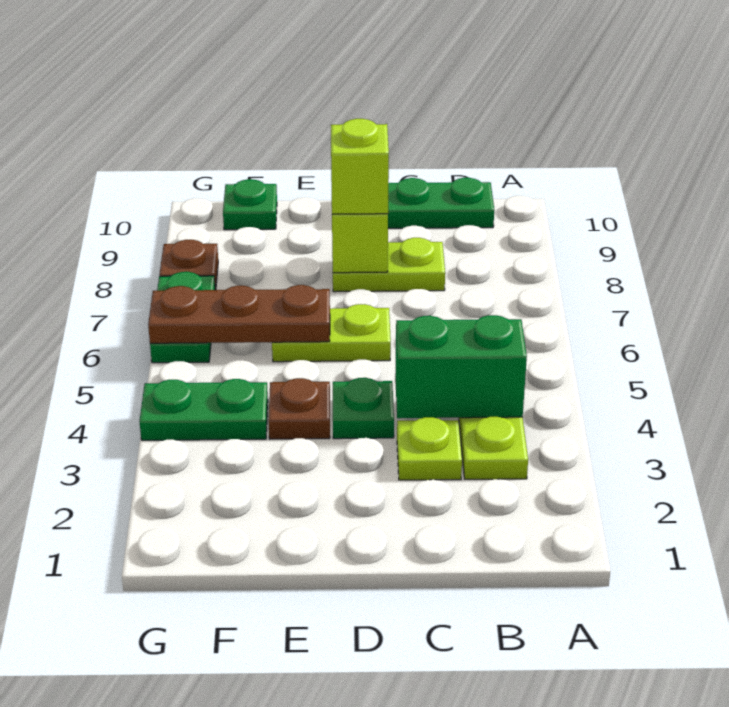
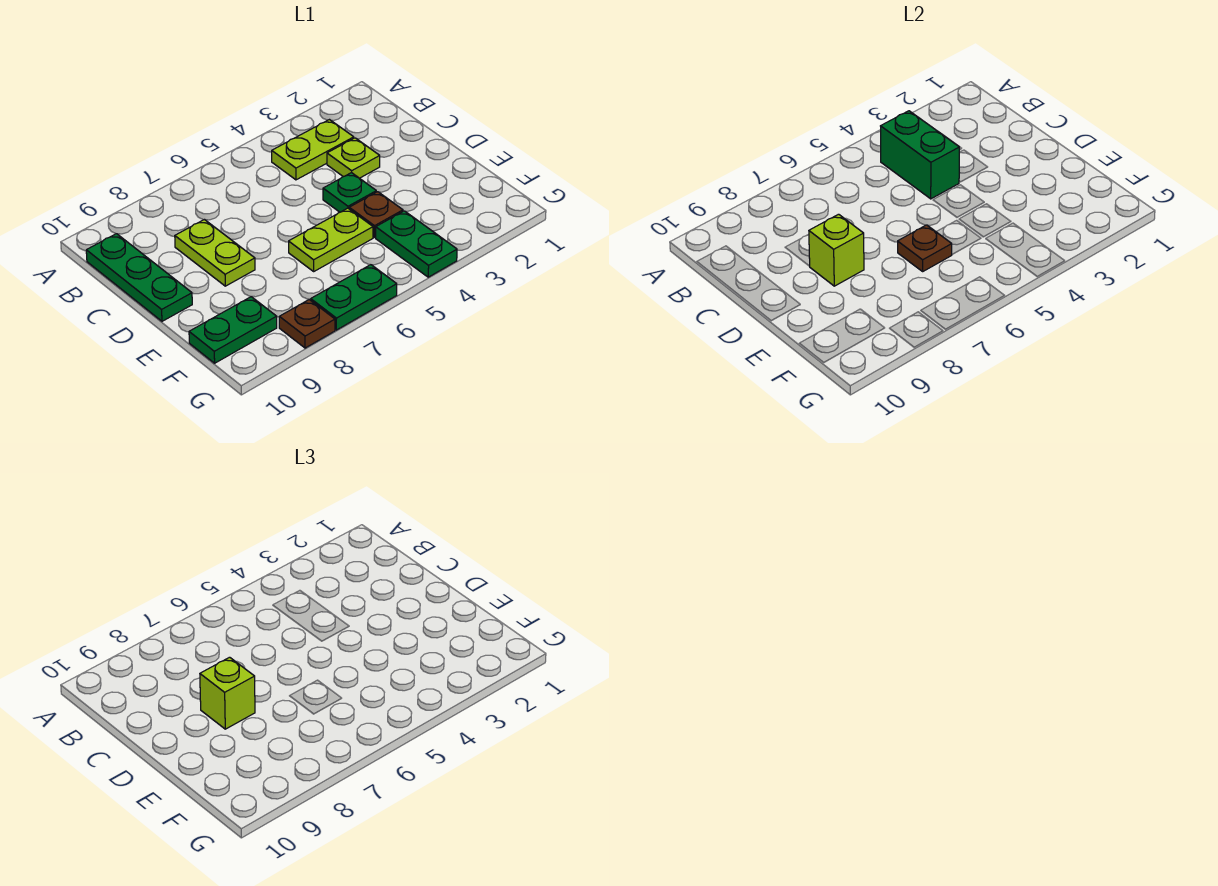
lime 1x2 plate [272,304,391,362] -> lime 1x2 plate turned to [289,208,373,271]
brown 1x3 plate [148,285,330,343] -> brown 1x1 plate [898,225,952,271]
green 1x1 plate [223,179,277,230] -> green 1x2 plate [189,297,277,363]

